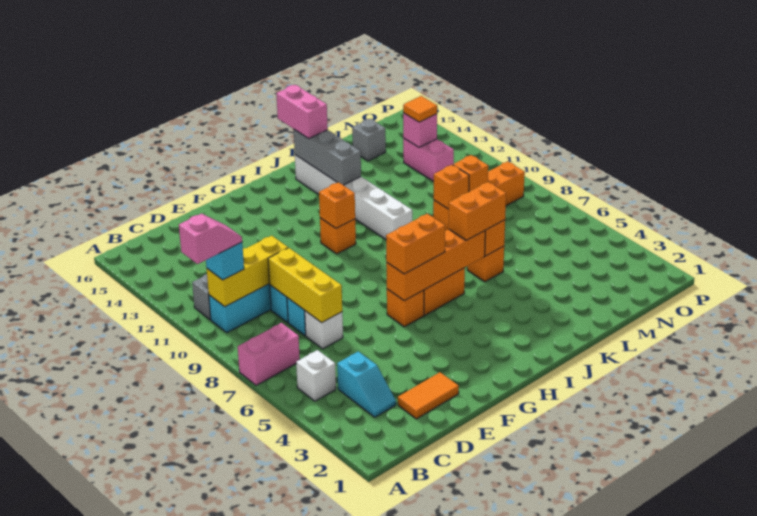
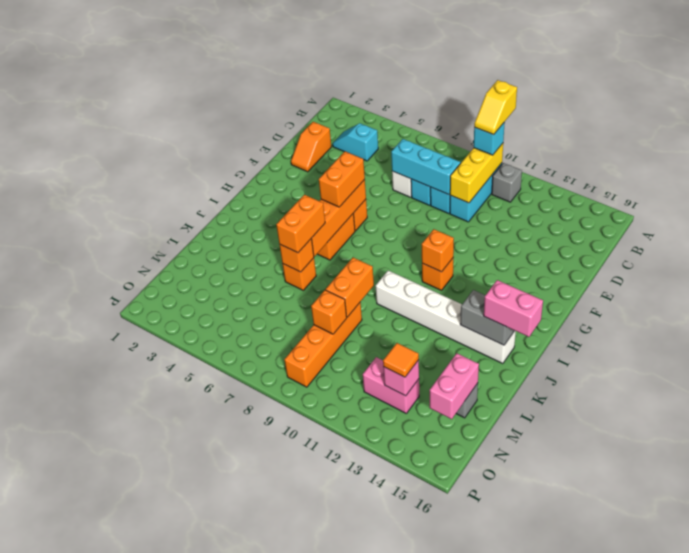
pink 1x2 brick [238,323,300,385] -> pink 1x2 brick moved to [430,353,479,419]
pink 1x2 slope [179,214,242,264] -> yellow 1x2 slope [474,80,517,135]
white 1x1 brick [296,350,336,401] -> none
orange 1x2 tile [398,372,459,419] -> orange 1x2 slope [291,122,331,172]
yellow 1x3 brick [268,248,342,323] -> cyan 1x3 brick [391,139,461,195]
grey 1x3 brick [294,130,361,185] -> grey 1x2 brick [460,290,515,345]
orange 1x1 brick [434,165,469,209] -> orange 1x2 brick [326,258,374,317]

